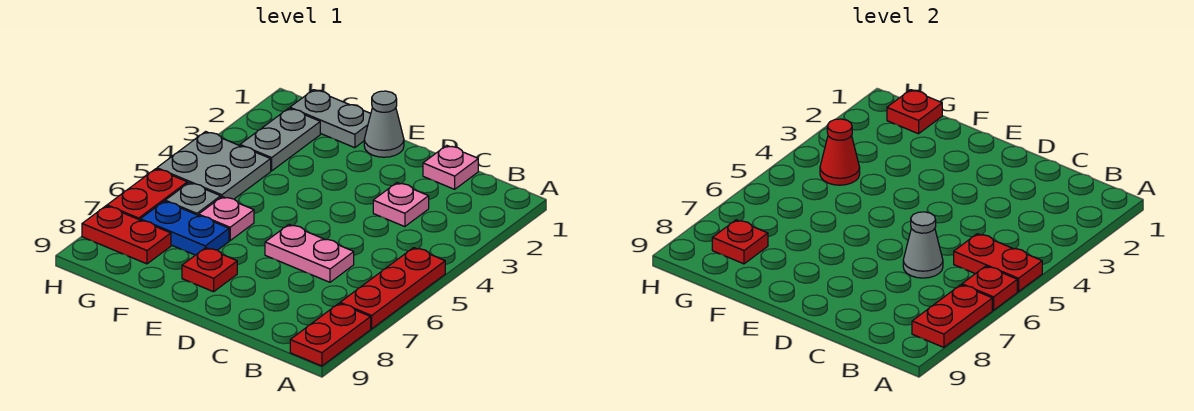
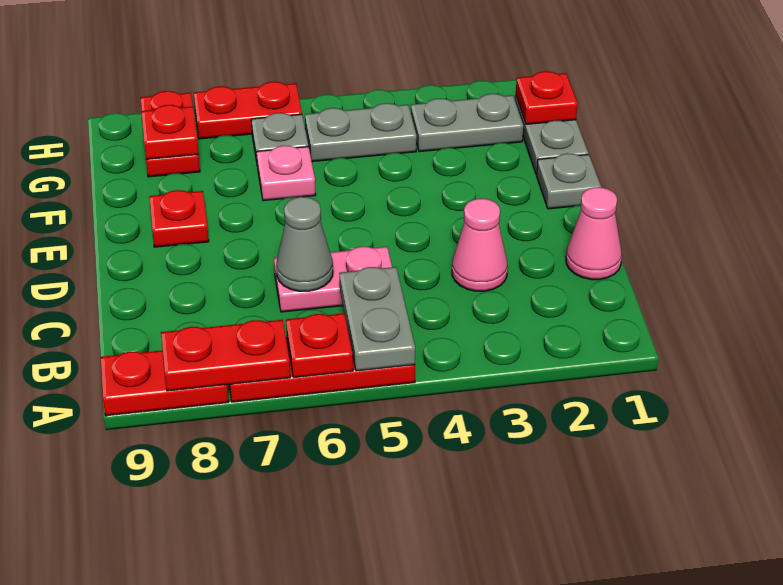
red 1x2 plate [954,234,1042,292] -> grey 1x2 plate [339,267,415,371]
pink 1x1 plate [423,145,478,189] -> pink 1x1 cone [566,187,622,280]
pink 1x1 plate [373,183,429,227] -> pink 1x1 cone [452,199,508,291]
pink 1x2 plate [265,225,354,282] -> pink 1x2 plate turned to [274,247,392,312]
grey 1x1 cone [364,91,404,157] -> grey 1x1 plate [537,153,601,209]
blue 1x2 plate [140,201,229,255] -> none
grey 2x2 plate [157,132,271,199] -> grey 1x2 plate [305,103,417,162]
red 1x1 cone [820,119,860,185] -> none

